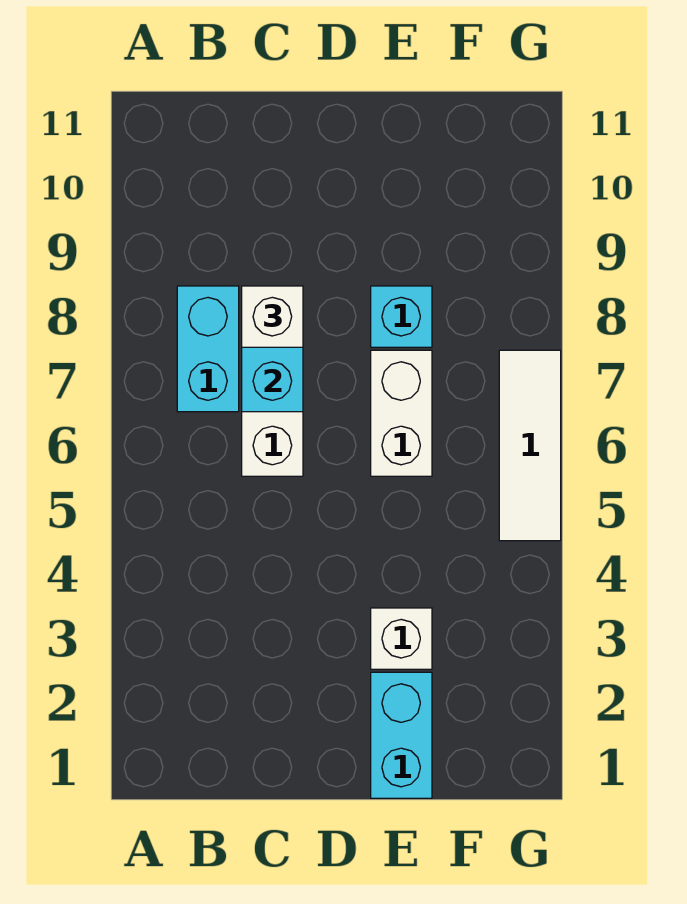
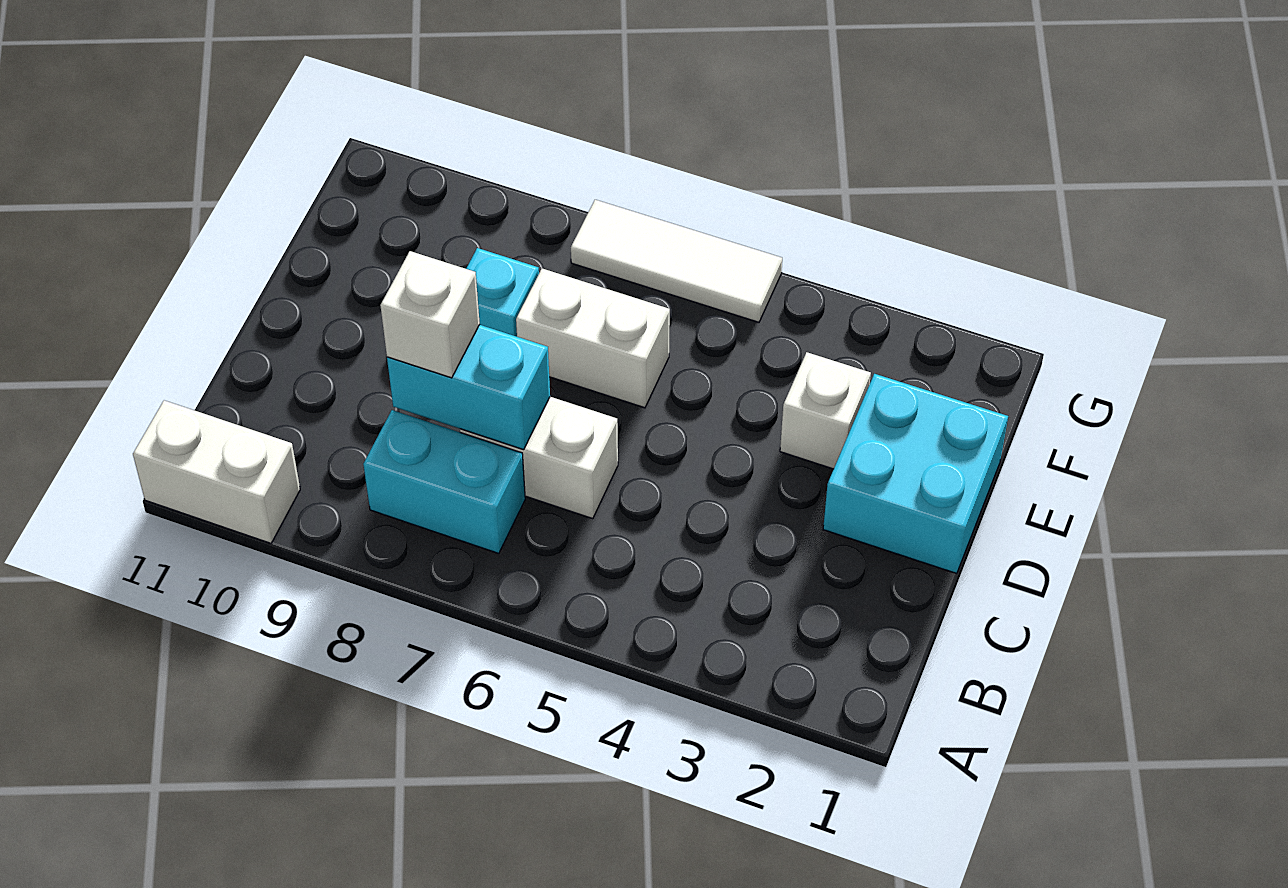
none -> white 1x2 brick [133,400,300,543]
cyan 1x2 brick [371,672,432,798] -> cyan 2x2 brick [823,374,1008,574]

